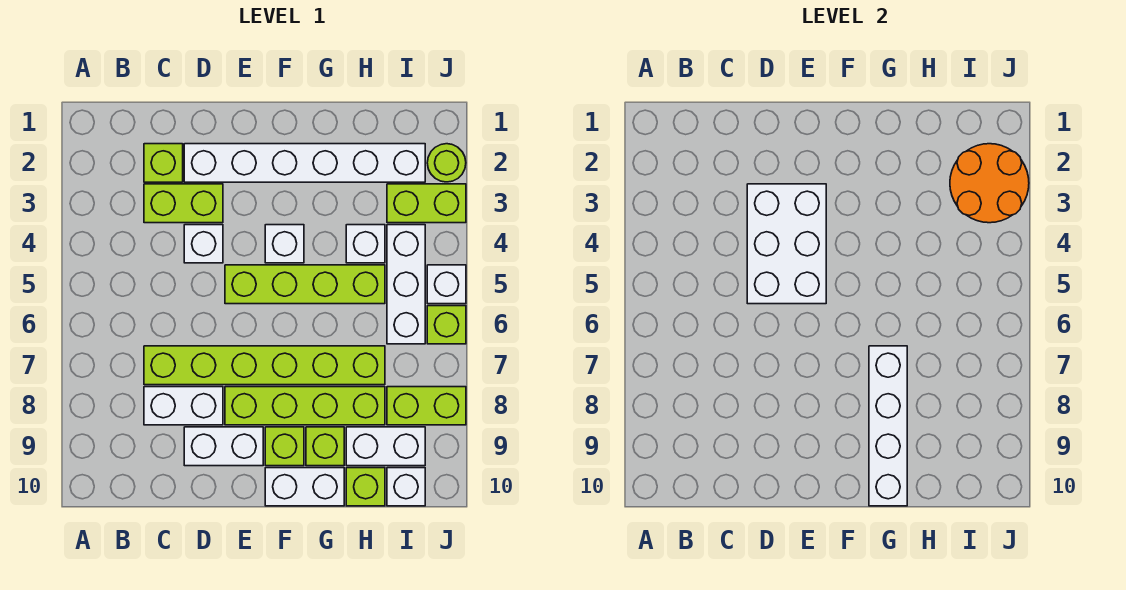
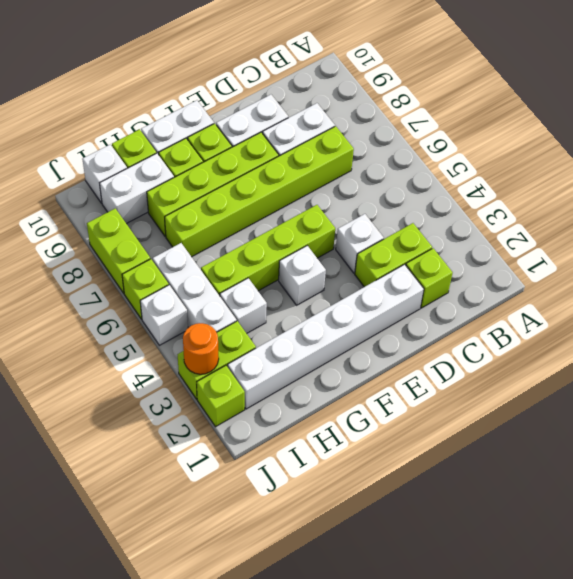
white 2x3 brick [747,184,826,304] -> none
white 1x4 brick [869,346,907,506] -> none
orange 2x2 round brick [950,144,1029,223] -> orange 1x1 round brick [183,323,219,374]
lime 1x2 brick [387,387,466,425] -> lime 1x2 brick turned to [87,208,150,293]
lime 1x1 round brick [427,144,466,182] -> lime 1x1 brick [197,365,245,427]

